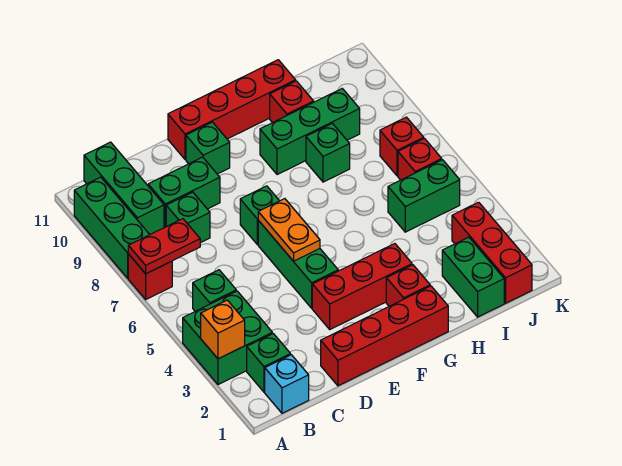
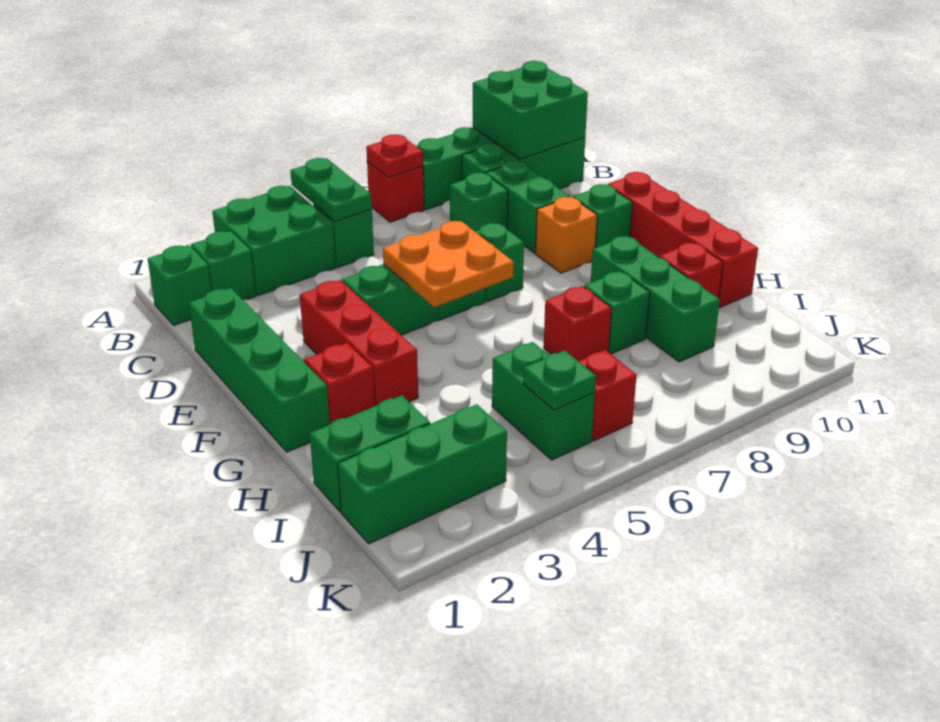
orange 1x1 brick [201,300,245,359] -> orange 1x1 brick moved to [536,197,597,273]
none -> green 1x2 plate [290,158,372,221]
red 1x2 plate [128,219,200,274] -> red 1x1 plate [366,134,423,177]
none -> green 2x2 brick [473,61,588,159]
cyan 1x1 brick [265,355,309,413] -> green 1x1 brick [148,245,212,326]
red 1x4 brick [321,286,448,386] -> green 1x4 brick [189,288,330,452]
orange 1x2 plate [258,199,320,261] -> orange 2x2 plate [383,221,514,307]
red 1x3 brick [452,202,532,303] -> green 1x3 brick [338,404,507,544]
none -> green 1x1 plate [523,351,596,410]
red 1x1 brick [380,117,424,176] -> red 1x1 brick moved to [544,286,612,361]

